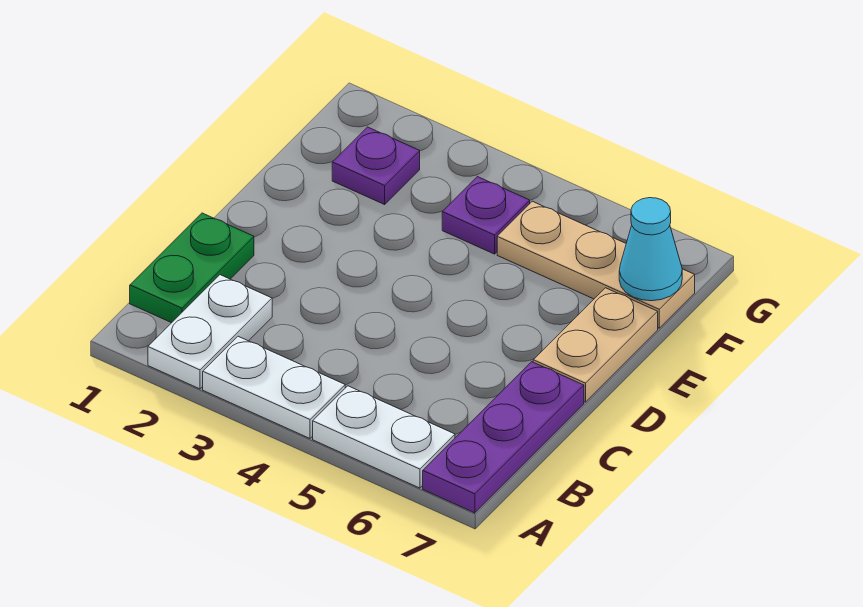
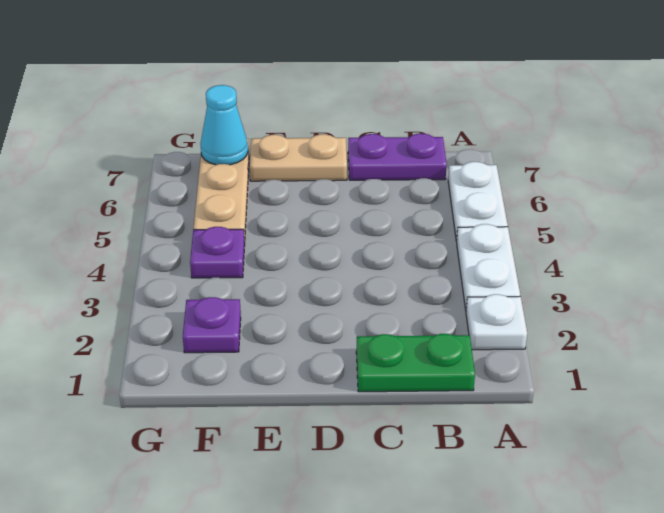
white 1x2 plate [148,275,272,389] -> white 1x1 plate [466,294,527,350]
purple 1x3 plate [423,362,584,513] -> purple 1x2 plate [348,134,447,180]

